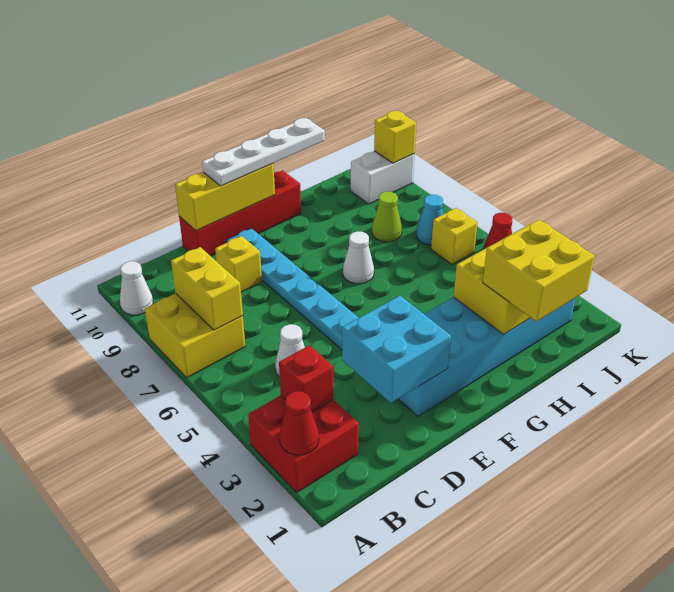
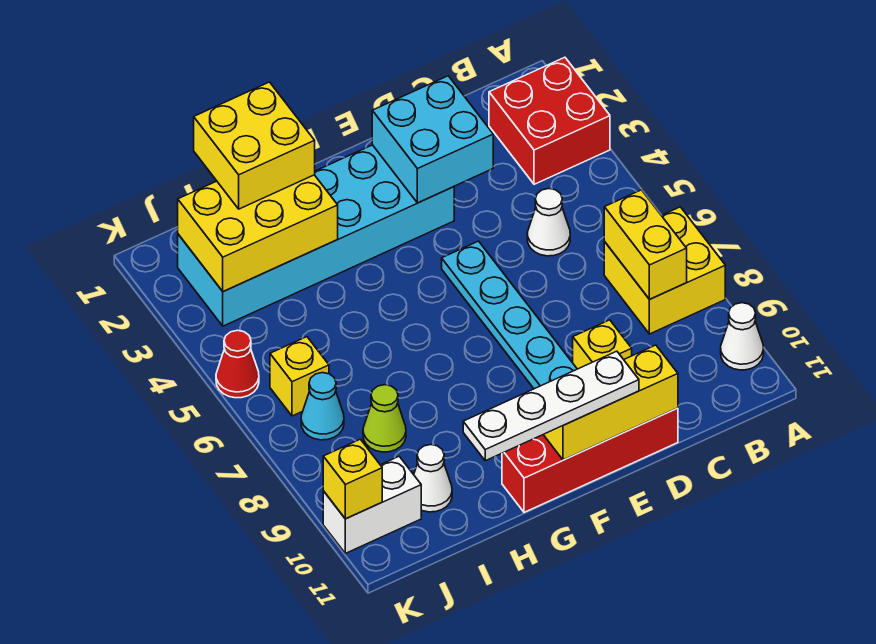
red 1x1 cone [279,391,319,455] -> none
red 1x1 brick [279,345,333,412] -> none
white 1x1 cone [343,231,374,284] -> white 1x1 cone moved to [414,445,452,512]

